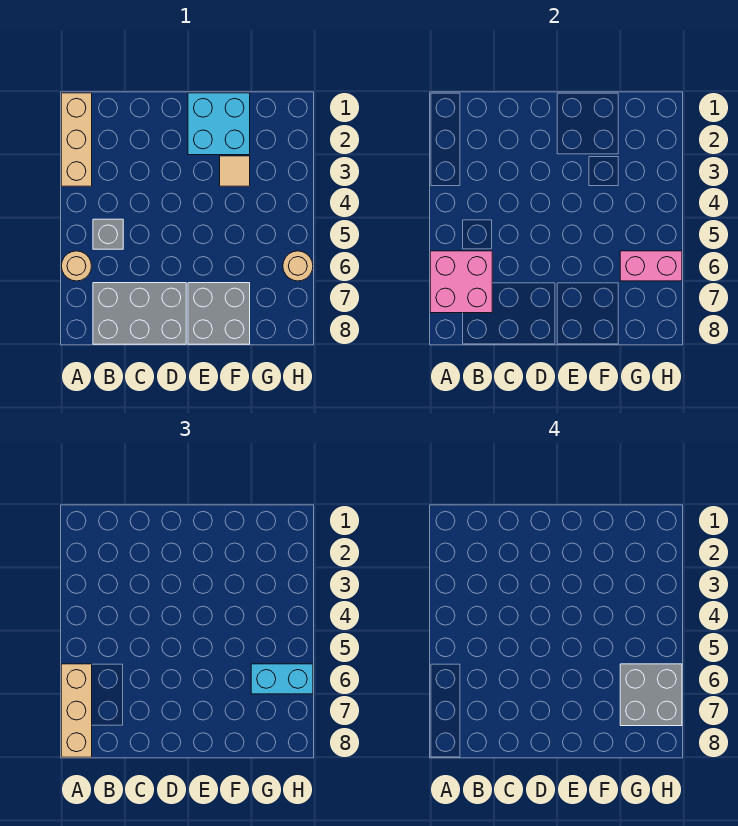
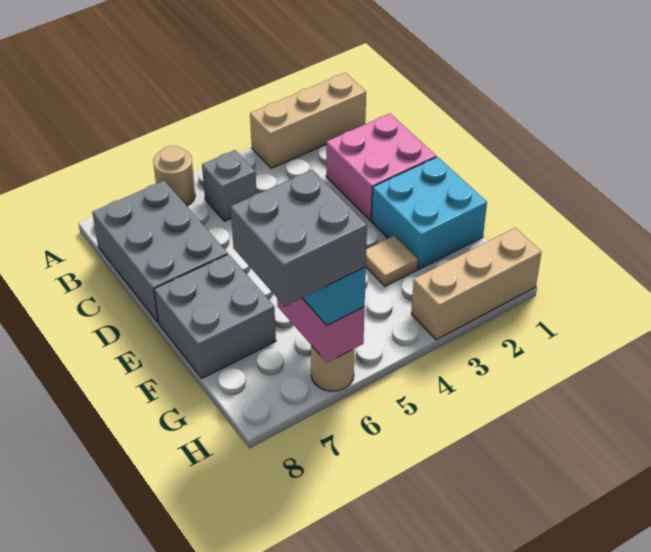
pink 2x2 brick [430,251,492,313] -> pink 2x2 brick moved to [326,113,436,221]
tan 1x3 brick [61,664,92,757] -> tan 1x3 brick moved to [411,228,542,340]

